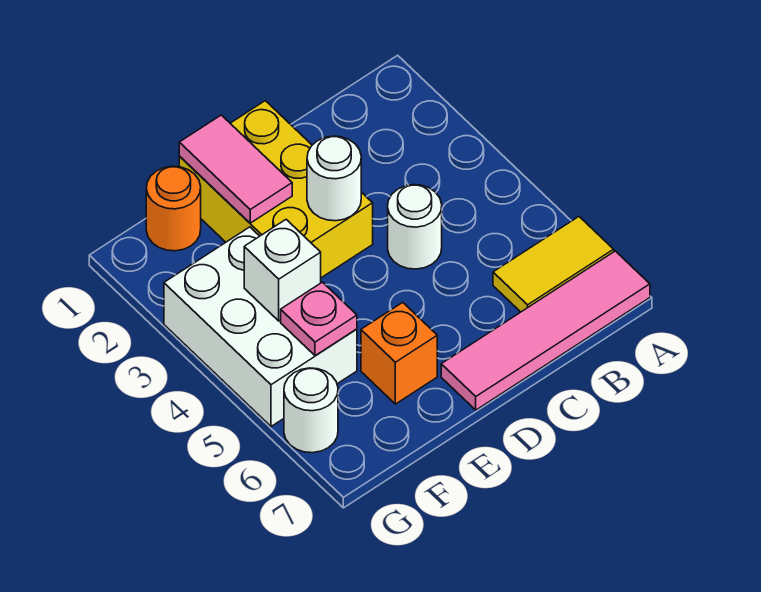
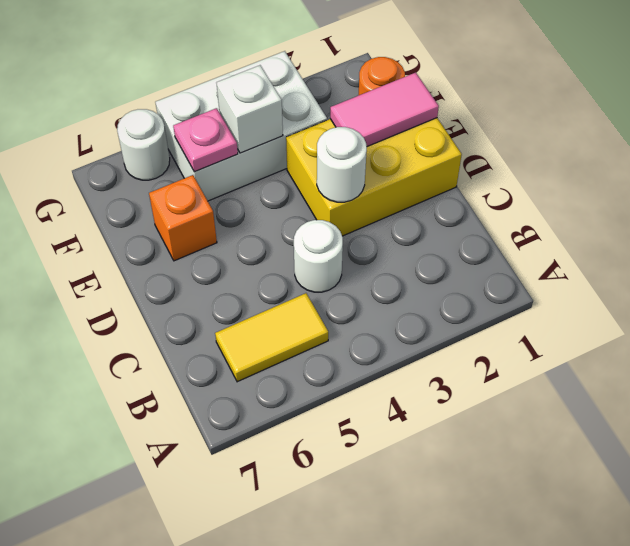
yellow 1x2 tile [493,217,614,312] -> yellow 1x2 tile turned to [215,293,328,382]
pink 1x4 tile [441,251,650,410] -> none

